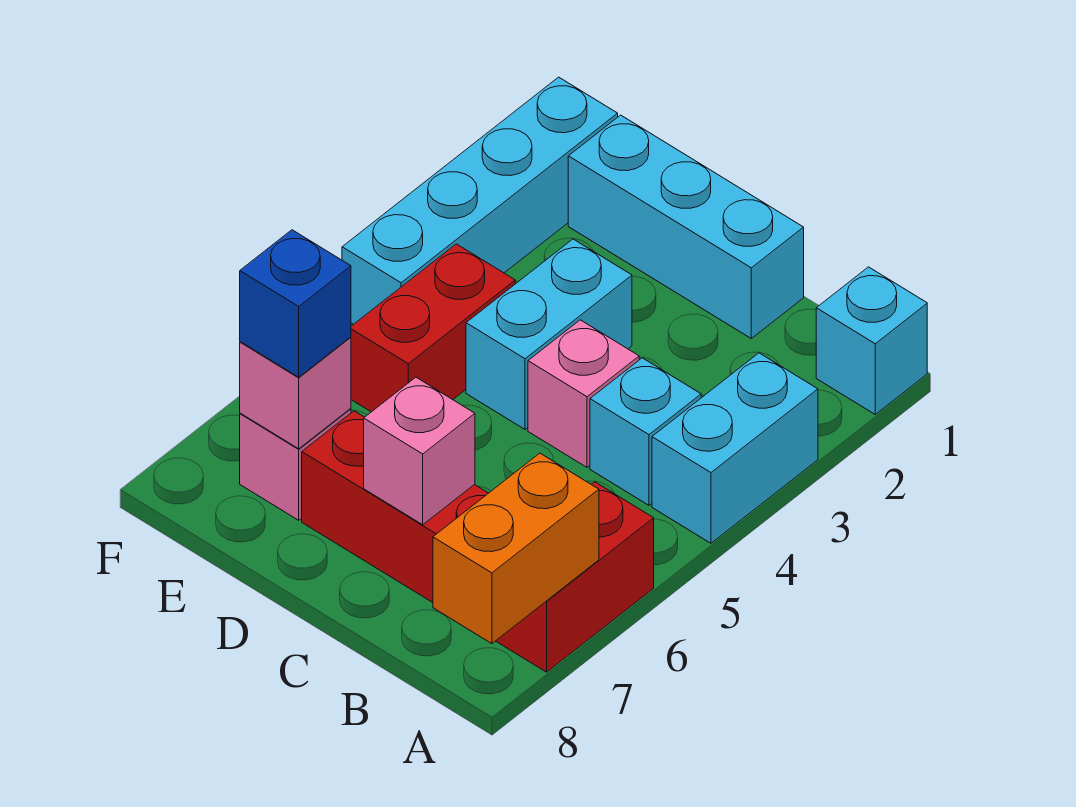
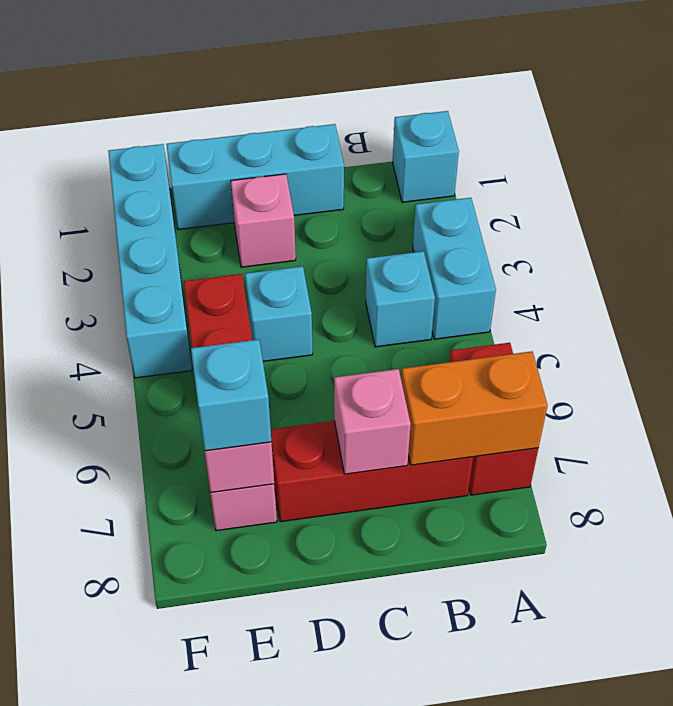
orange 1x2 brick [433,453,599,644] -> orange 1x2 brick turned to [401,351,547,465]
pink 1x1 brick [528,320,639,467] -> pink 1x1 brick moved to [231,174,296,267]
cyan 1x2 brick [466,239,632,429] -> cyan 1x1 brick [245,266,313,361]
blue 1x1 brick [240,230,351,377] -> cyan 1x1 brick [191,339,271,451]

